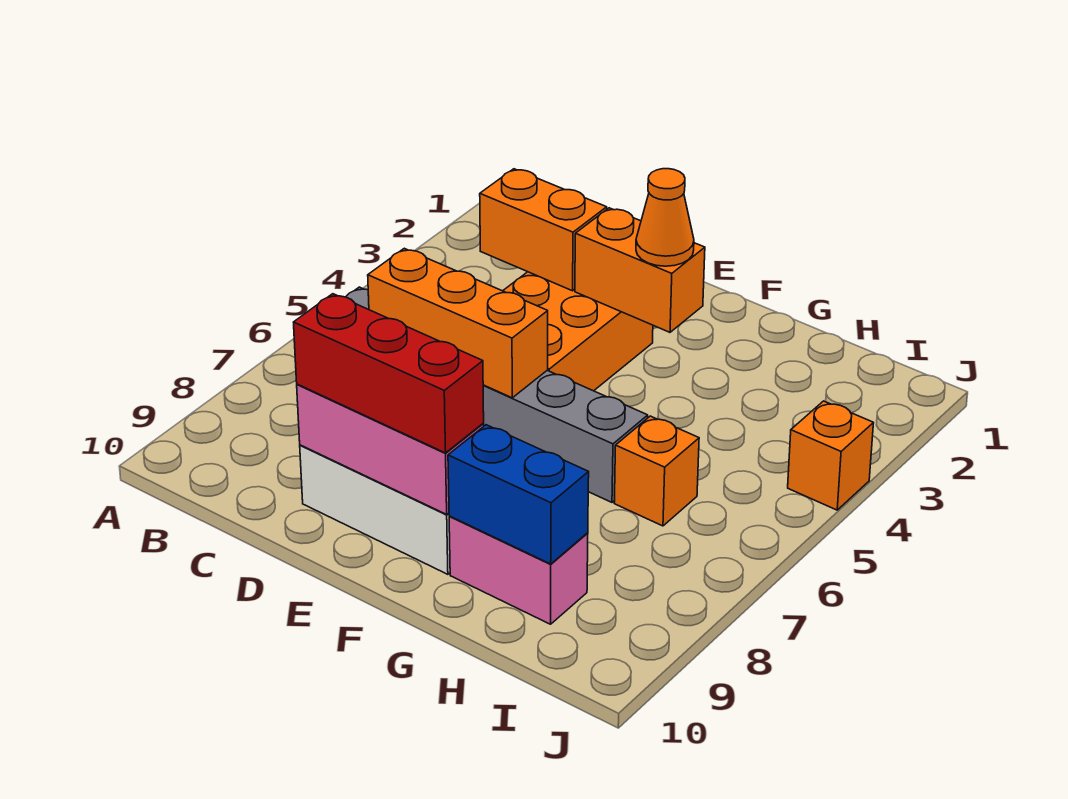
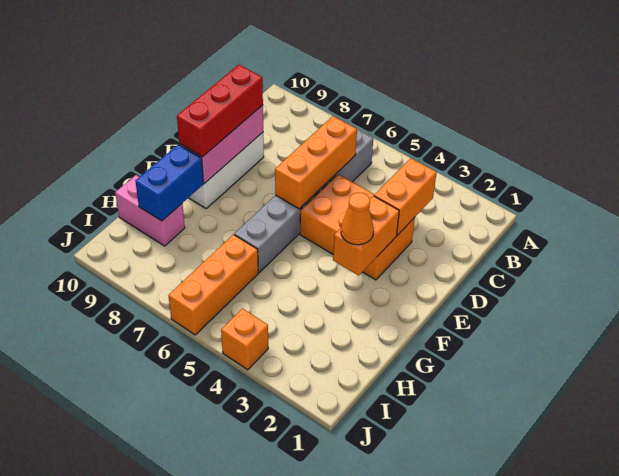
pink 1x2 brick [449,516,588,624] -> pink 1x2 brick turned to [115,175,185,246]
orange 1x1 brick [614,416,699,526] -> orange 1x3 brick [168,234,258,335]

